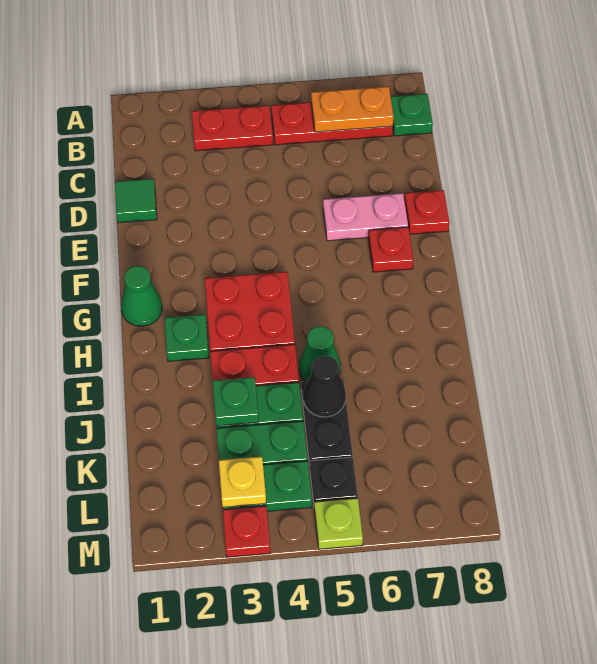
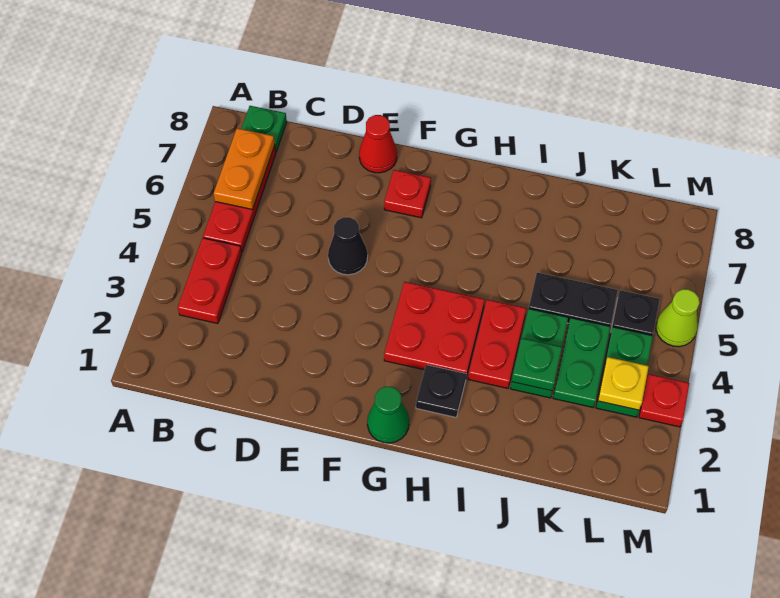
green 1x1 tile [115,179,157,223] -> none
pink 1x2 plate [323,193,408,241] -> none
red 1x1 plate [404,190,449,234] -> red 1x1 cone [359,115,397,173]
green 1x1 plate [164,314,209,361] -> black 1x1 plate [416,365,466,417]
green 1x1 cone [299,326,341,382] -> none
black 1x1 cone [303,356,346,417] -> black 1x1 cone moved to [328,217,368,275]
lime 1x1 plate [314,498,363,549] -> lime 1x1 cone [656,289,700,347]

